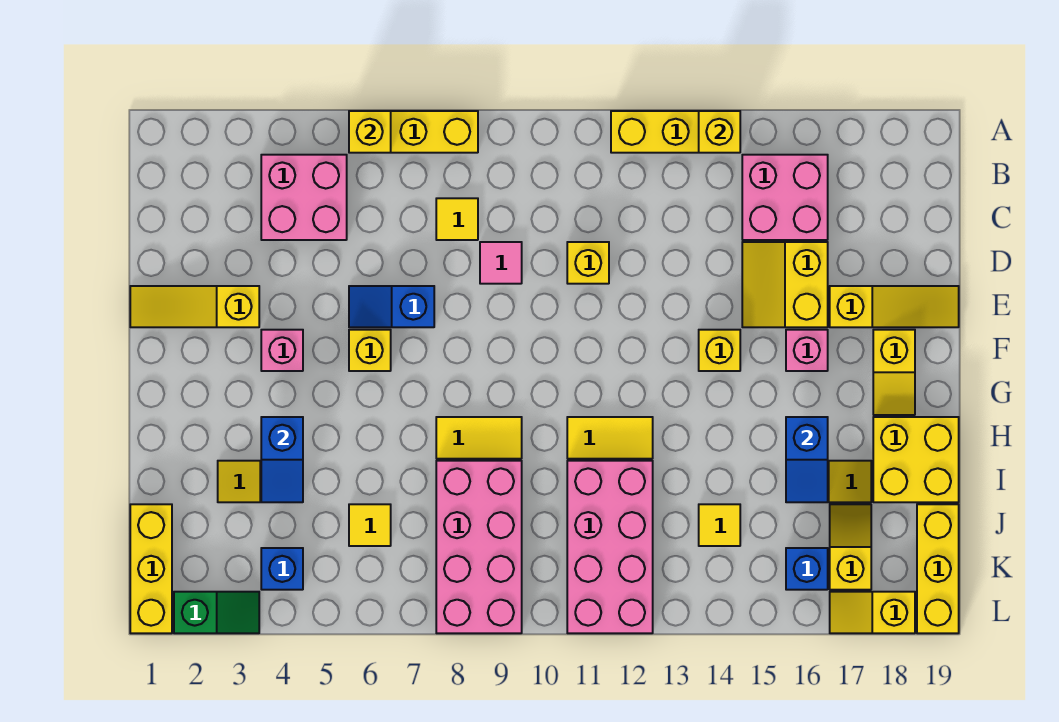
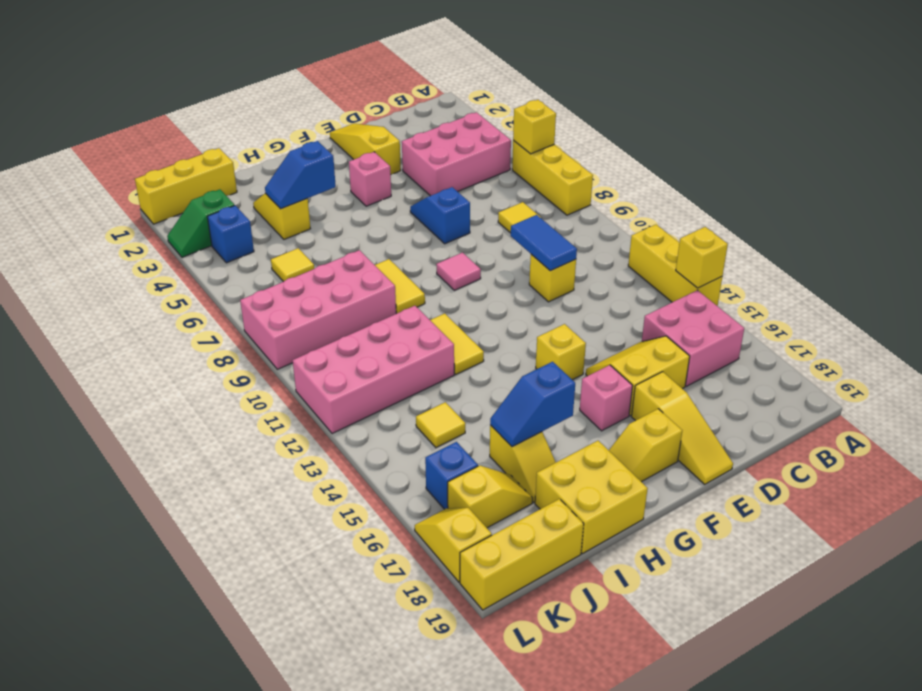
pink 2x2 brick [261,155,347,240] -> pink 2x3 brick [402,112,511,196]
pink 1x1 tile [480,242,522,284] -> pink 1x1 tile moved to [436,252,481,290]
none -> blue 1x2 tile [511,215,577,271]
yellow 1x1 brick [349,330,391,371] -> none
green 1x2 slope [174,592,259,633] -> green 1x2 slope turned to [167,189,235,257]

